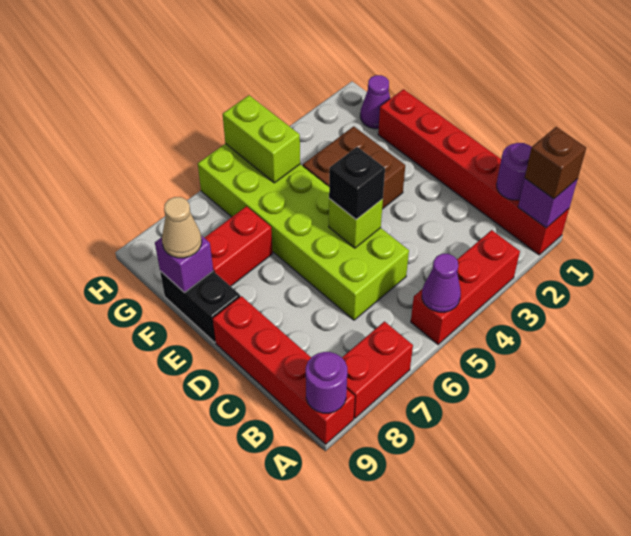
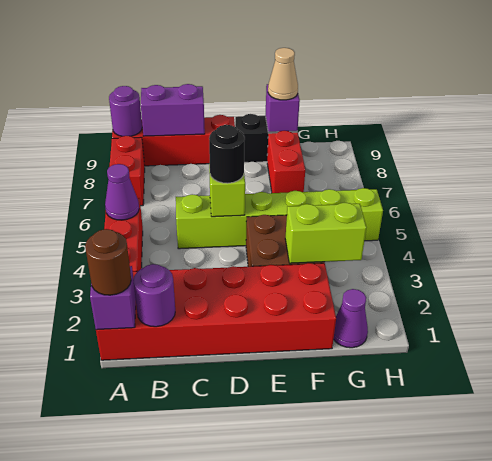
red 1x6 brick [378,89,569,255] -> red 2x6 brick [96,263,336,360]
brown 1x1 brick [525,127,586,199] -> brown 1x1 round brick [85,229,131,295]
none -> purple 1x2 brick [141,84,205,136]
lime 2x6 brick [198,144,409,320] -> lime 1x6 brick [176,188,383,249]
black 1x1 brick [329,147,385,220] -> black 1x1 round brick [209,125,245,183]
lime 1x2 brick [223,95,300,183] -> lime 1x2 brick moved to [285,203,366,263]

